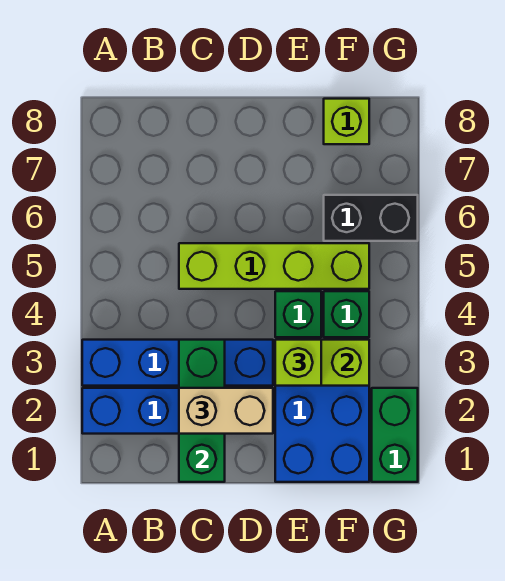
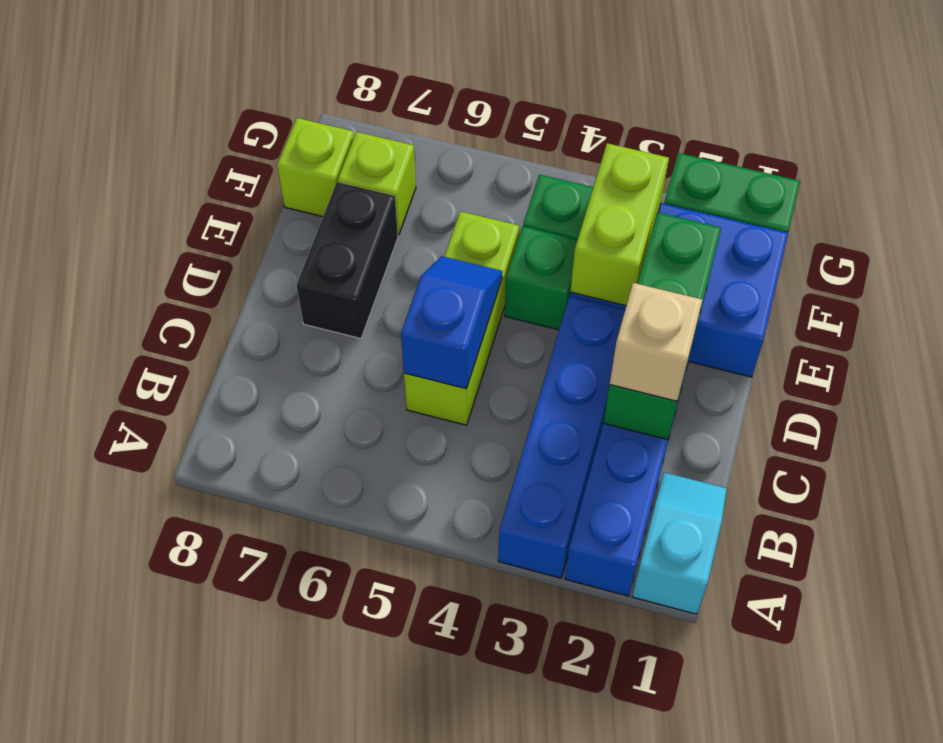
none -> cyan 1x2 slope [632,472,727,614]
green 1x3 brick [179,340,225,482] -> green 1x3 brick turned to [604,213,721,440]
tan 1x2 brick [179,388,273,434] -> tan 1x1 brick [610,283,702,401]
lime 1x4 brick [179,243,369,289] -> lime 1x3 brick [404,211,519,425]
none -> blue 1x2 slope [401,256,502,389]
lime 1x1 brick [275,340,321,386] -> lime 1x1 brick moved to [338,132,416,235]
black 1x2 brick [324,195,418,241] -> black 1x2 brick moved to [297,182,398,339]

